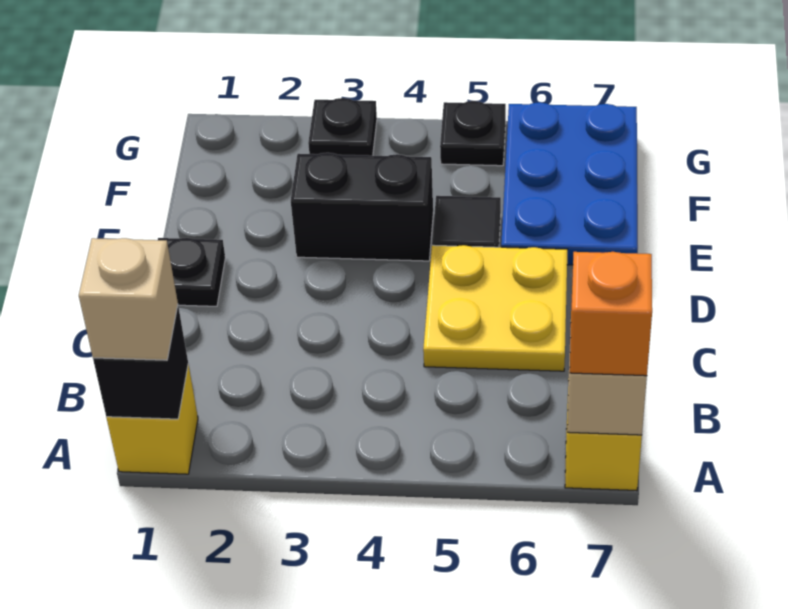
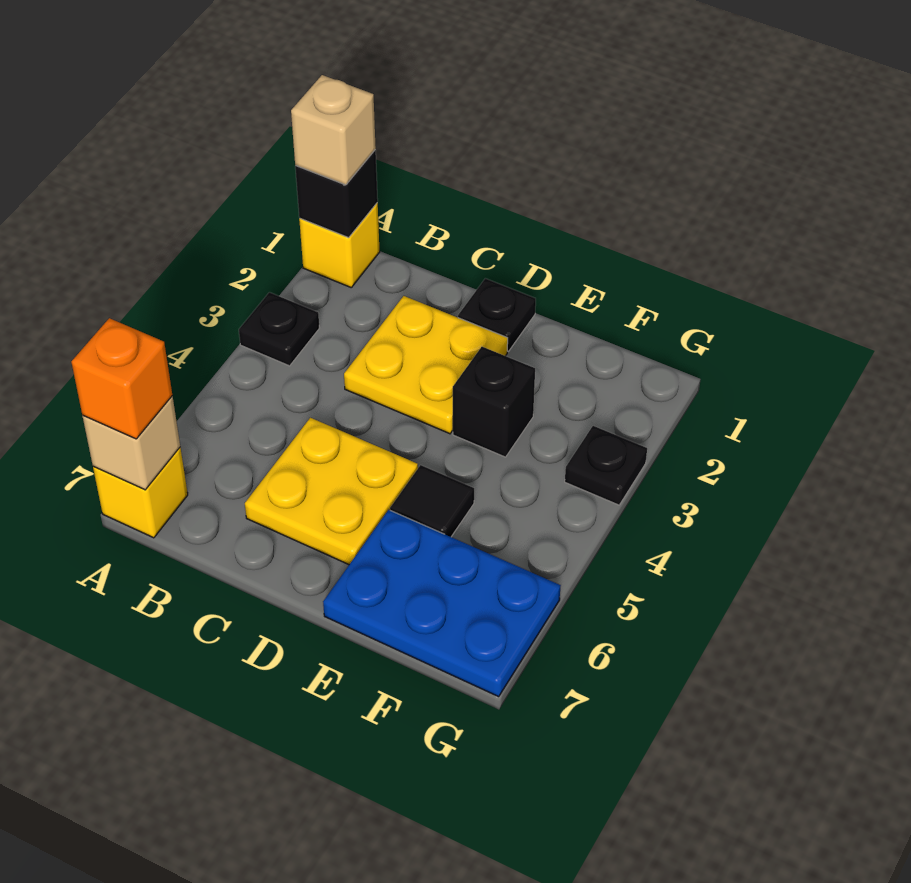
none -> yellow 2x2 plate [344,296,508,434]
black 1x2 brick [291,153,433,261] -> black 1x1 brick [453,347,535,457]
black 1x1 plate [440,101,506,166] -> black 1x1 plate moved to [239,292,319,366]

